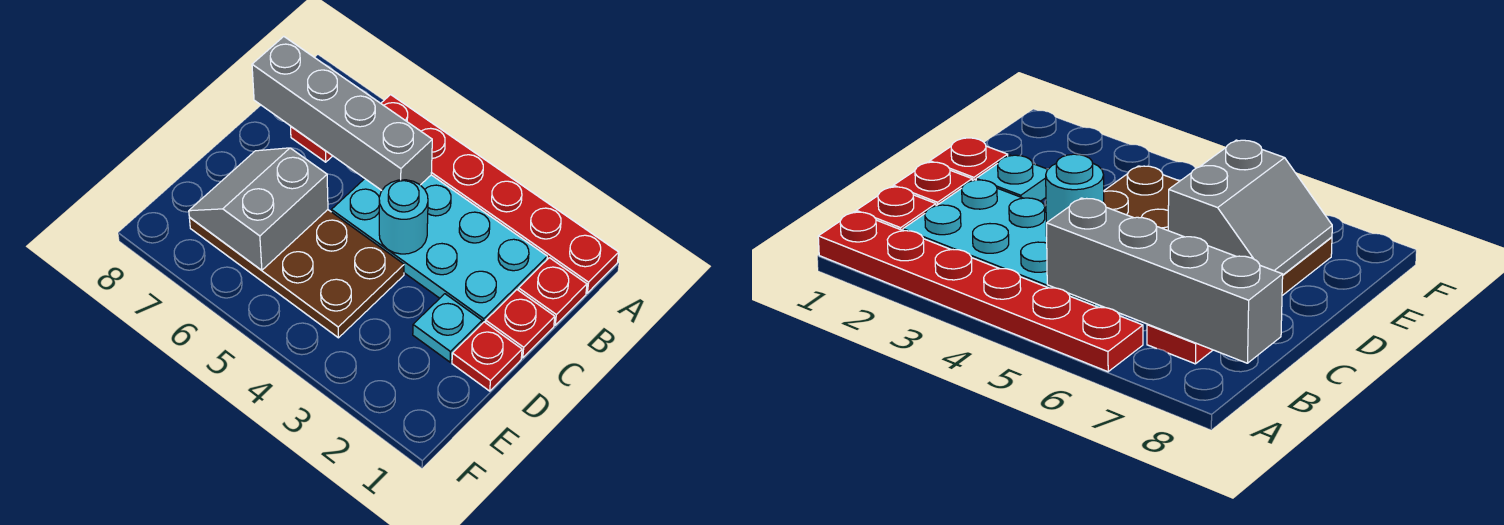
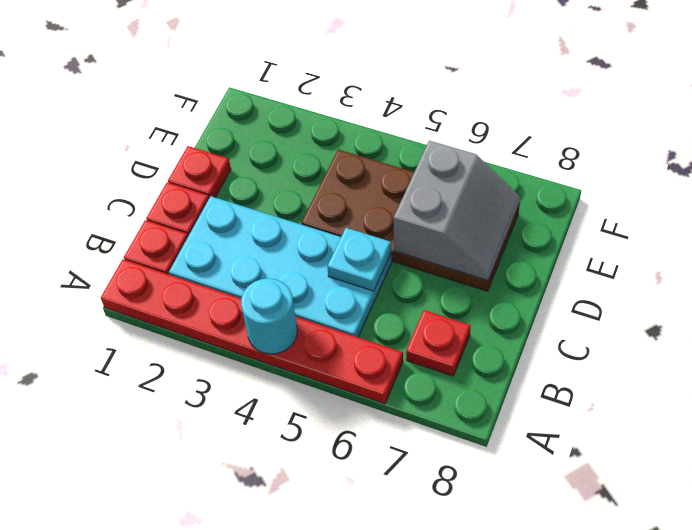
grey 1x4 brick [252,37,432,190] -> none
cyan 1x1 round brick [379,180,428,254] -> cyan 1x1 round brick moved to [241,278,297,354]
cyan 1x1 plate [413,294,482,362] -> cyan 1x1 plate moved to [327,228,391,291]

